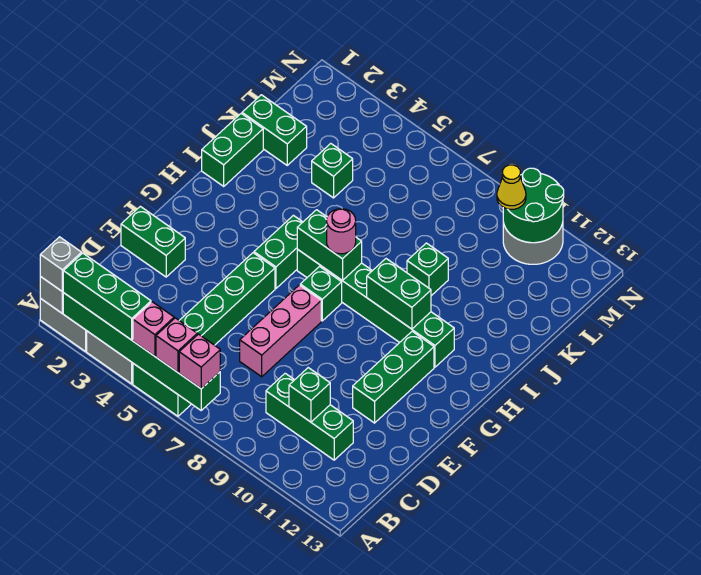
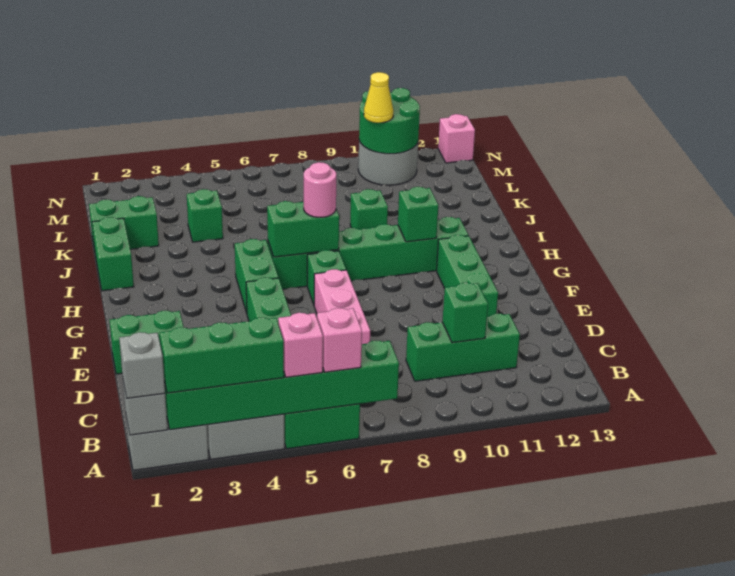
pink 1x1 brick [179,334,220,389] -> pink 1x1 brick moved to [438,114,475,163]
green 1x2 brick [367,259,431,329] -> green 1x1 brick [398,187,438,242]

